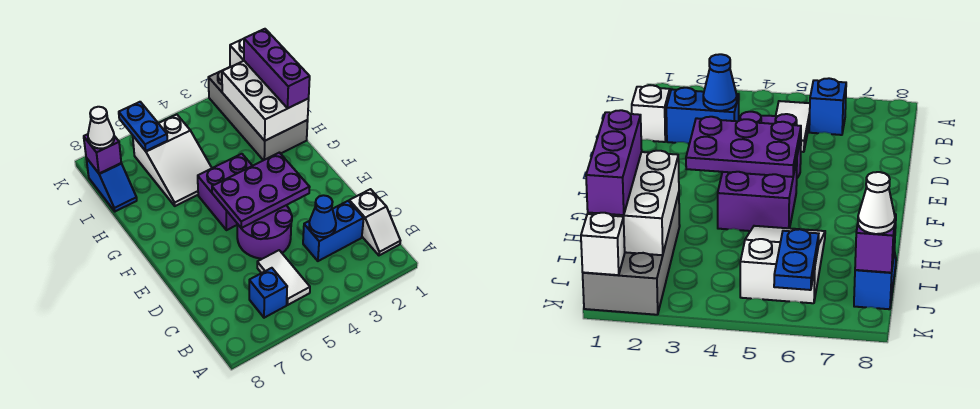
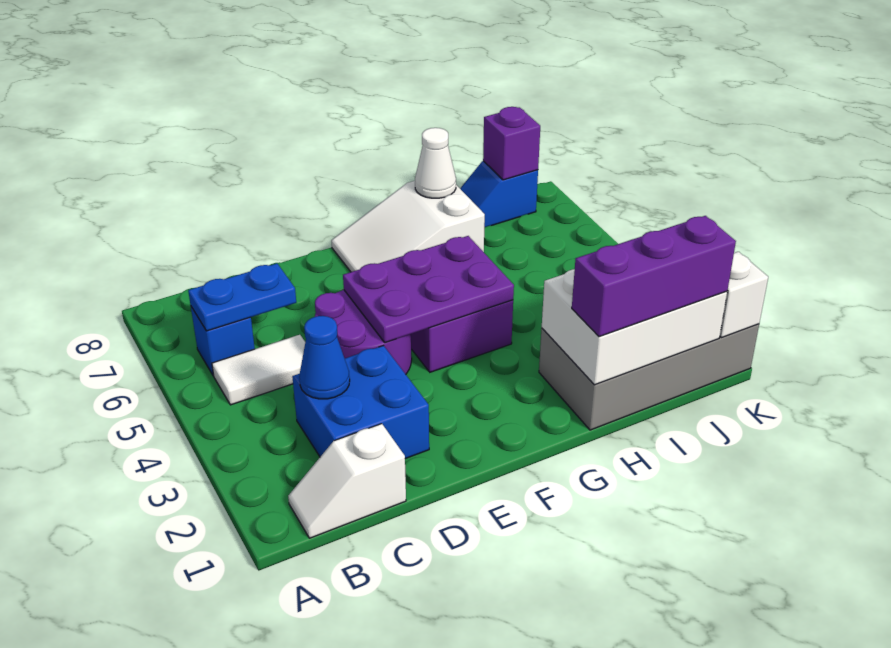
blue 1x2 brick [303,201,364,261] -> blue 2x2 brick [292,346,429,459]
purple 2x3 plate [212,153,310,228] -> purple 2x3 plate turned to [343,236,514,343]
white 2x3 slope [133,114,212,206] -> white 2x3 slope moved to [331,181,485,272]
blue 1x2 plate [119,102,167,151] -> blue 1x2 plate moved to [188,263,296,331]
white 1x1 cone [88,107,114,149] -> white 1x1 cone moved to [415,128,456,198]

